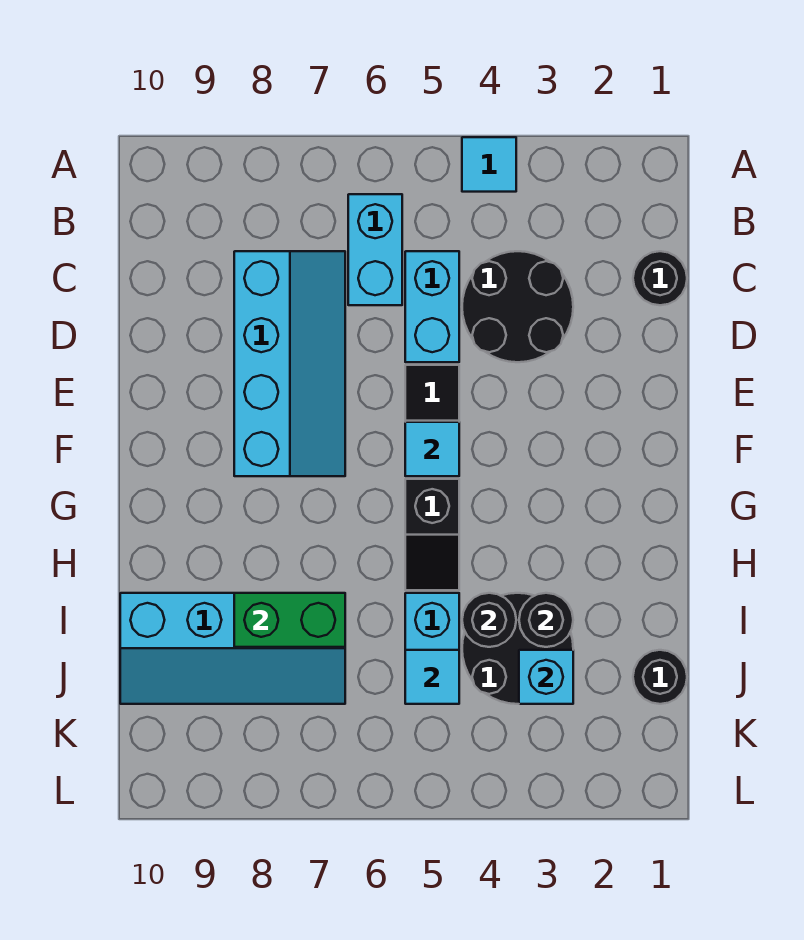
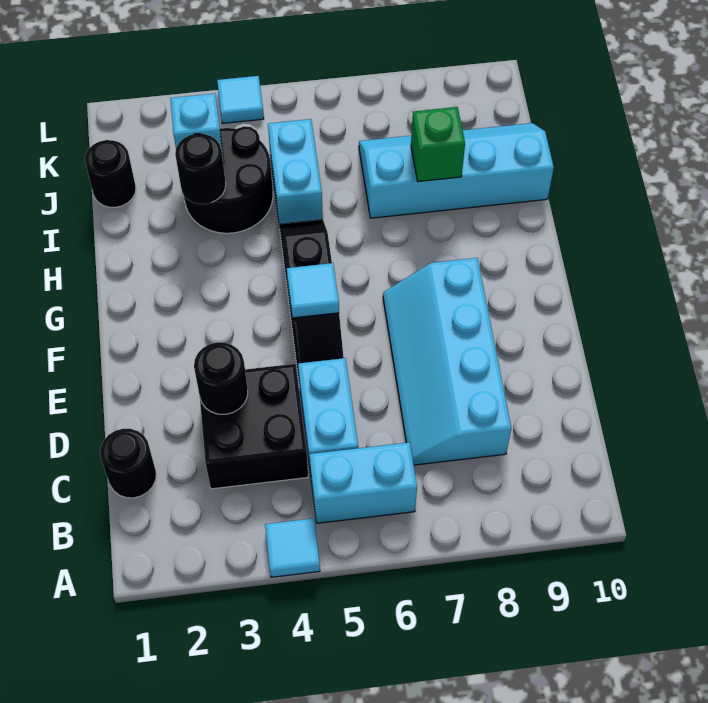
cyan 1x2 brick [348,194,402,305] -> cyan 1x2 brick turned to [310,442,417,523]
black 2x2 round brick [462,251,573,362] -> black 2x2 brick [200,364,308,489]
black 1x1 round brick [462,593,516,647] -> black 1x1 round brick moved to [194,342,248,414]
green 1x2 brick [234,593,345,647] -> green 1x1 brick [411,107,465,182]
cyan 1x1 tile [405,650,459,704] -> cyan 1x1 tile moved to [217,76,264,123]

